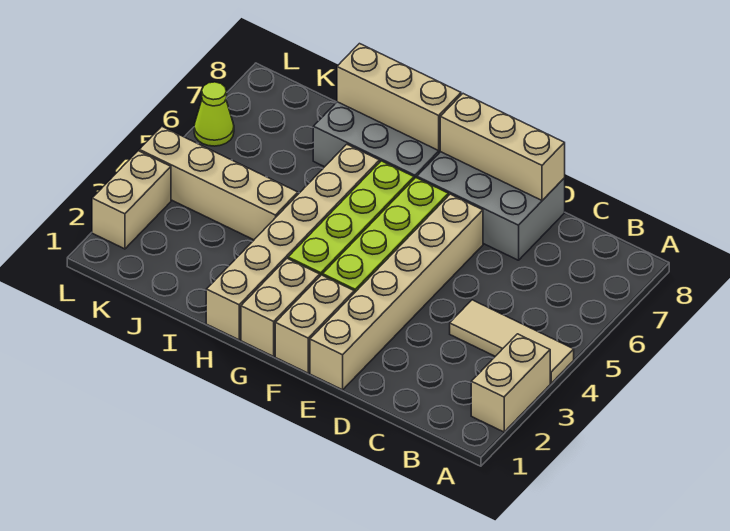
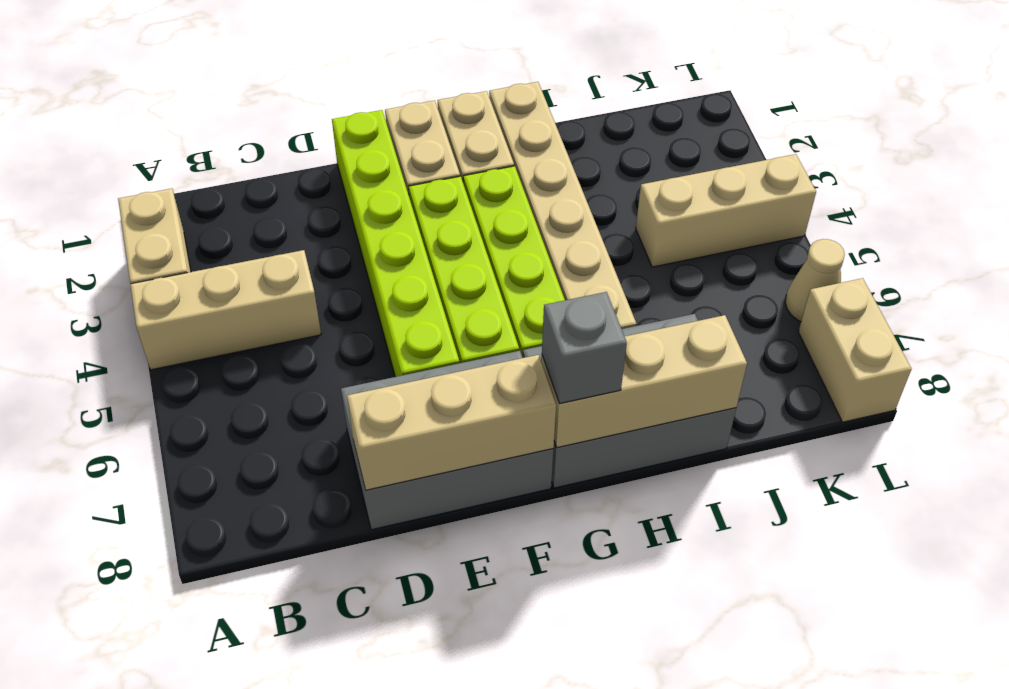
tan 1x3 tile [450,300,574,383] -> tan 1x3 brick [130,250,321,370]
tan 1x6 brick [310,194,483,390] -> lime 1x6 brick [332,110,460,377]
none -> grey 1x1 brick [542,292,627,404]
tan 1x4 brick [139,126,298,240] -> tan 1x3 brick [636,154,816,267]
tan 1x2 brick [92,151,171,249] -> tan 1x2 brick moved to [798,278,912,422]
lime 1x1 cone [194,82,234,146] -> tan 1x1 cone [785,239,845,322]

